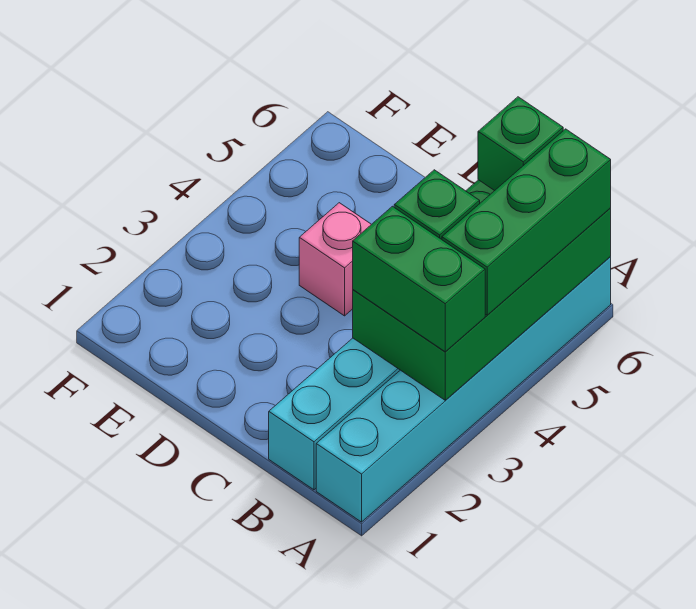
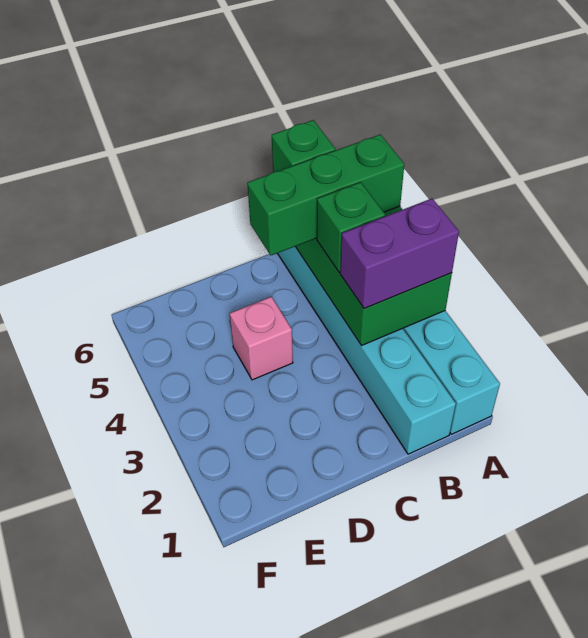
green 1x2 brick [353,206,485,352] -> purple 1x2 brick [340,199,459,308]
green 1x3 brick [442,129,611,315] -> green 1x3 brick turned to [247,134,404,255]

